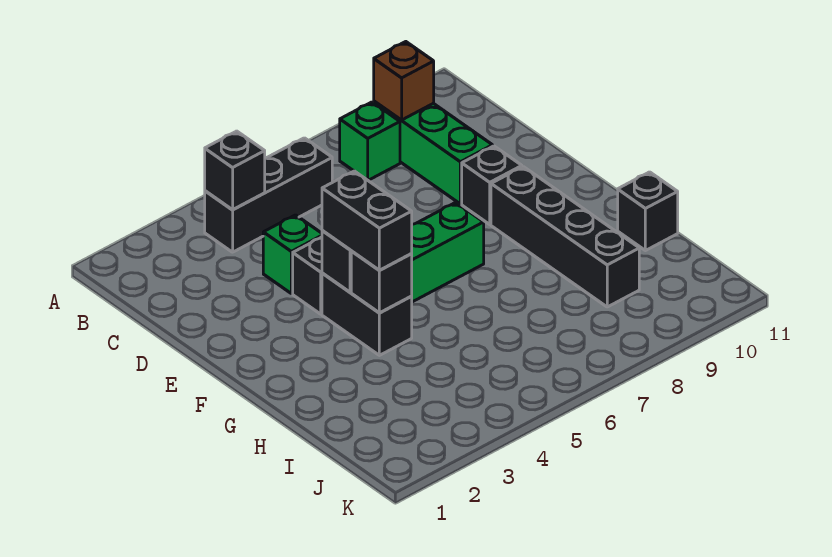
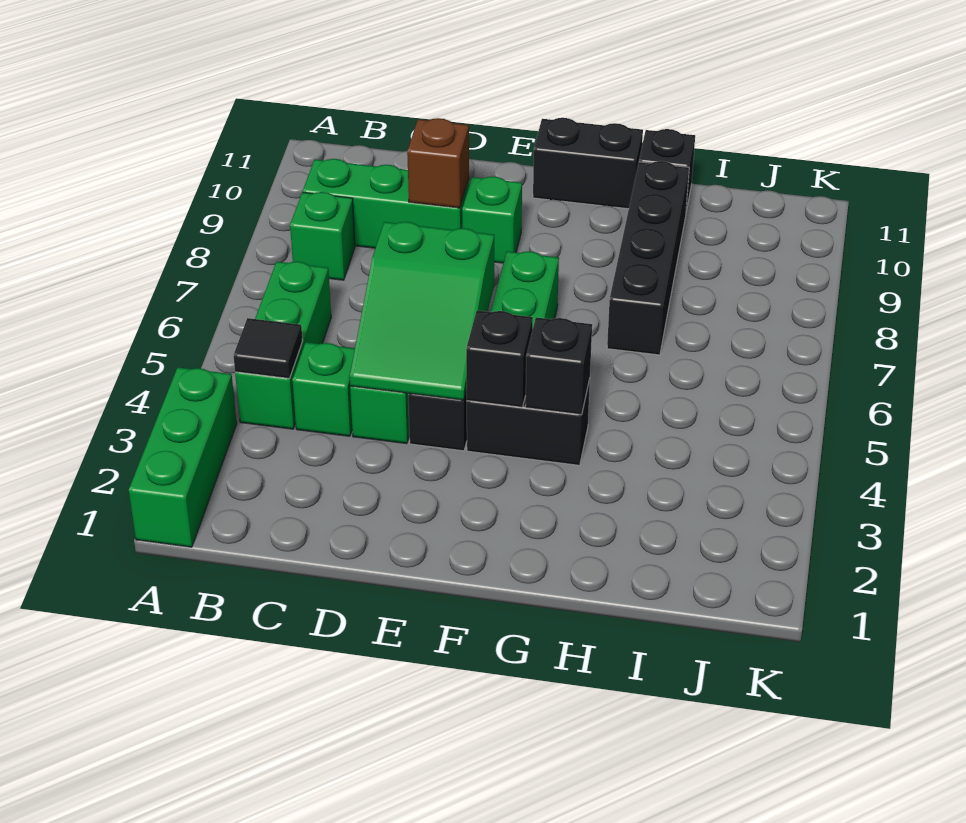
none -> green 1x3 brick [129,367,237,547]
black 1x3 brick [205,138,332,252] -> green 1x3 brick [235,262,331,429]
black 1x1 brick [205,131,265,210] -> black 1x1 tile [233,318,303,379]
brown 1x1 brick [374,42,434,120] -> brown 1x1 brick moved to [407,118,469,208]
none -> green 1x1 brick [292,342,355,436]
none -> green 2x3 slope [350,222,494,400]
black 1x1 brick [462,146,522,224] -> green 1x1 brick [462,176,522,263]
black 1x2 brick [322,171,412,270] -> black 1x2 brick moved to [533,118,643,209]
black 1x4 brick [491,167,639,307] -> black 1x4 brick turned to [607,161,689,355]

